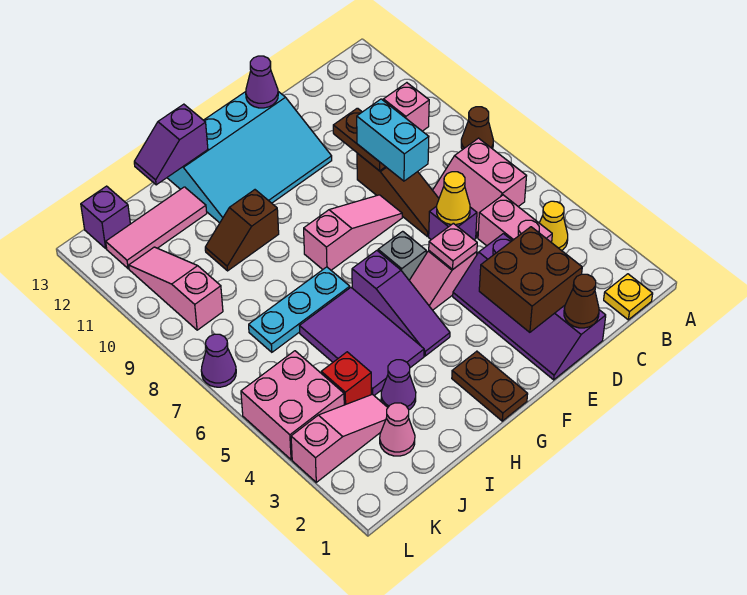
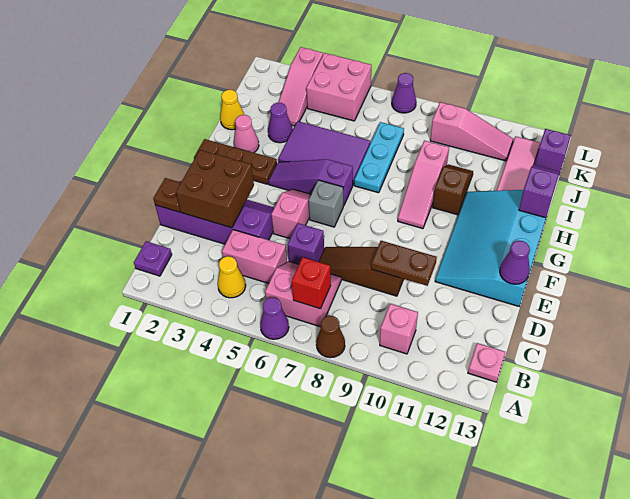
none -> purple 1x1 cone [260,298,289,339]
yellow 1x1 plate [604,274,653,320] -> purple 1x1 plate [134,241,172,276]
brown 1x1 cone [564,274,599,328] -> brown 1x1 plate [153,178,181,212]
yellow 1x1 cone [437,172,470,225] -> yellow 1x1 cone moved to [220,90,244,130]
cyan 1x2 brick [357,99,429,181] -> none
pink 1x1 plate [429,223,477,270] -> pink 1x1 plate moved to [468,343,505,382]
pink 1x3 slope [304,195,402,270] -> pink 1x3 slope moved to [398,141,449,229]
brown 1x2 plate [452,351,528,421] -> brown 1x3 plate [194,139,277,184]
pink 1x1 cone [380,403,415,456] -> pink 1x1 cone moved to [234,115,259,153]
red 1x1 brick [321,352,371,405] -> red 1x1 brick moved to [292,257,331,309]

